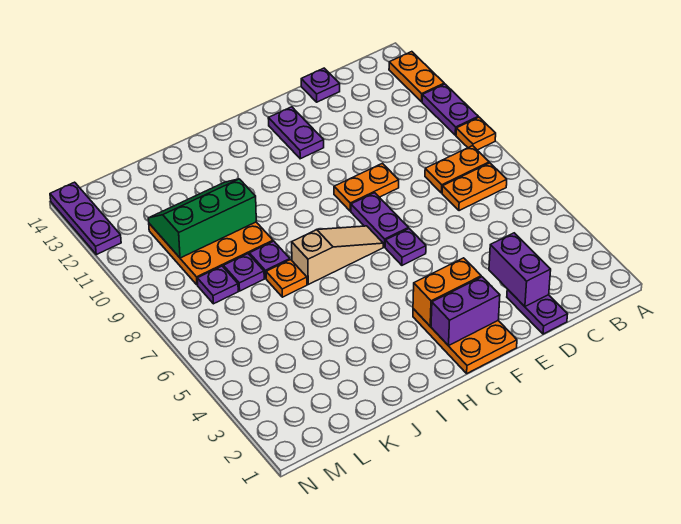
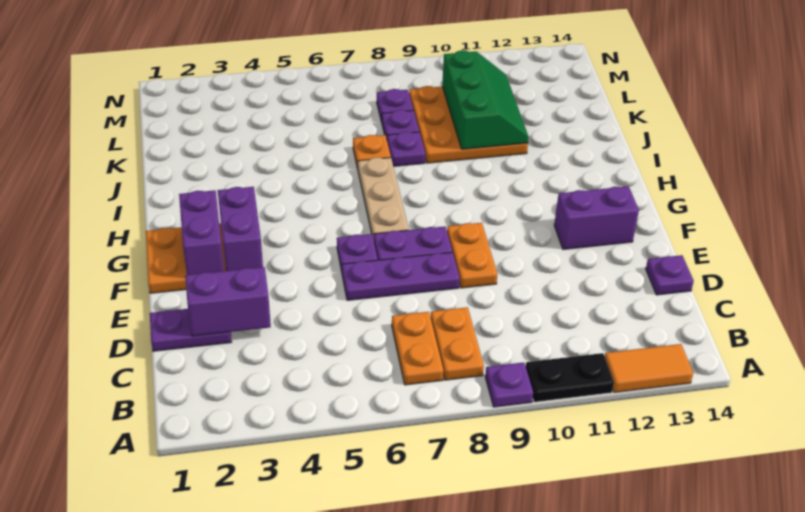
orange 1x1 plate [456,117,496,150] -> purple 1x1 plate [485,362,533,407]
purple 1x2 plate [422,84,478,135] -> black 1x2 plate [526,353,614,402]
orange 1x2 plate [389,52,444,102] -> orange 1x2 tile [605,344,693,393]
orange 1x2 brick [413,258,481,326] -> purple 1x2 brick [218,187,263,271]
purple 1x2 plate [268,107,324,159] -> purple 1x2 brick [554,186,639,249]
tan 1x3 slope [292,226,383,284] -> tan 1x3 plate [358,158,409,240]
purple 1x3 plate [50,182,121,255] -> purple 1x3 plate moved to [342,252,460,300]

